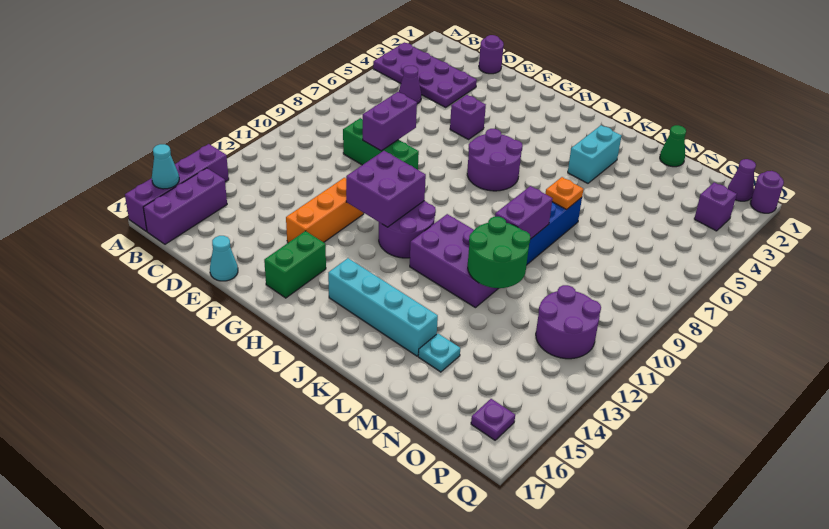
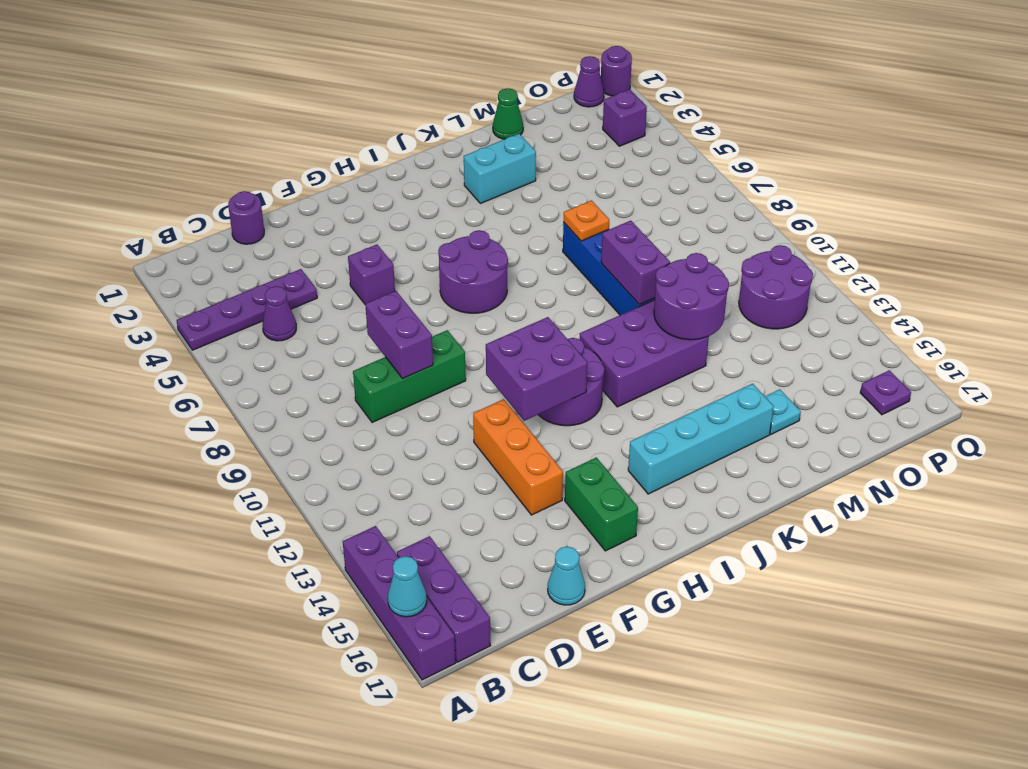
purple 2x4 plate [373,42,477,107] -> purple 1x4 plate [177,269,317,350]
cyan 1x2 brick [568,125,621,183] -> cyan 1x2 brick turned to [464,134,536,204]
green 2x2 round brick [468,217,530,288] -> purple 2x2 round brick [654,253,729,340]

